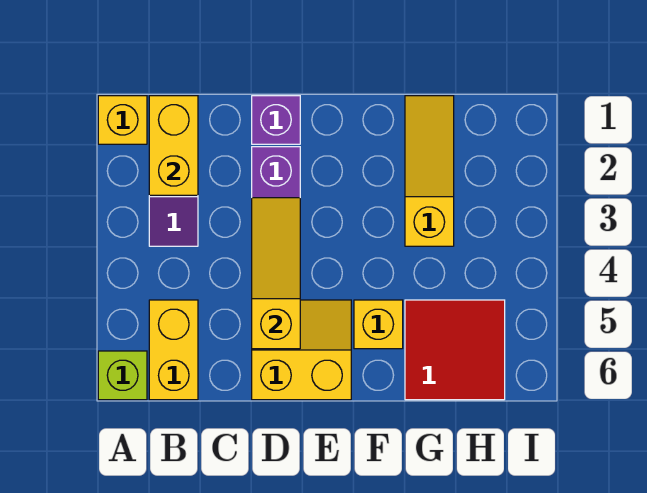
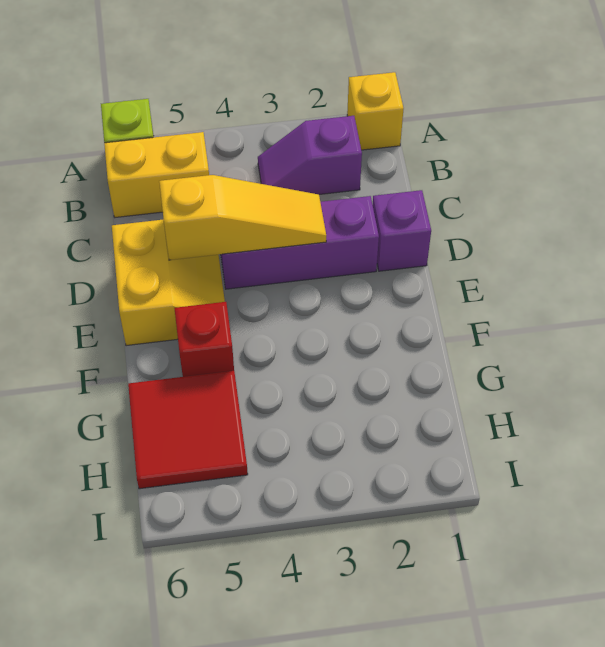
yellow 1x2 brick [149,96,198,195] -> none
yellow 1x1 brick [354,300,403,349] -> red 1x1 brick [174,302,234,377]
yellow 1x3 slope [405,96,454,246] -> none

